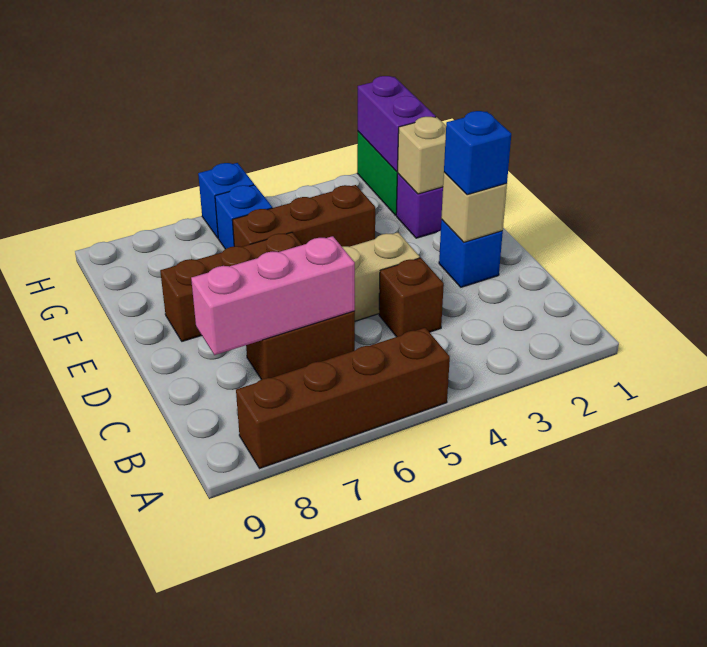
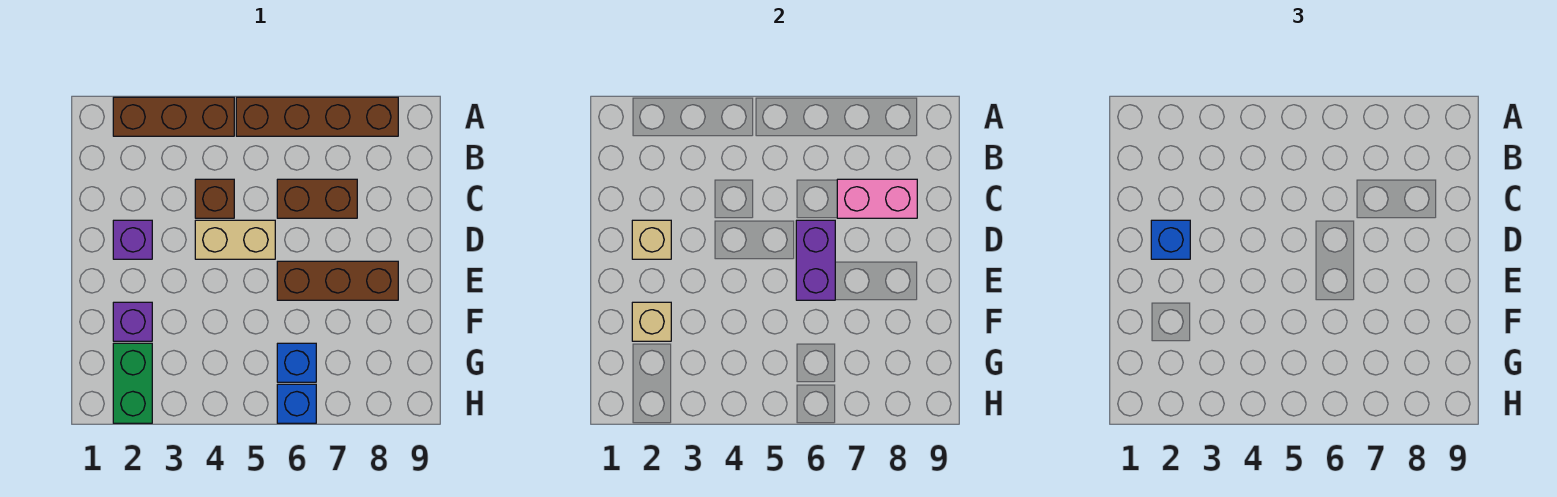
pink 1x3 brick [191,236,355,355] -> pink 1x2 brick [837,179,917,218]
blue 1x1 brick [439,220,503,287] -> purple 1x1 brick [113,220,152,259]
brown 1x3 brick [232,185,375,247] -> brown 1x3 brick moved to [113,97,234,136]
purple 1x2 brick [358,76,436,172] -> purple 1x2 brick moved to [796,220,835,300]

